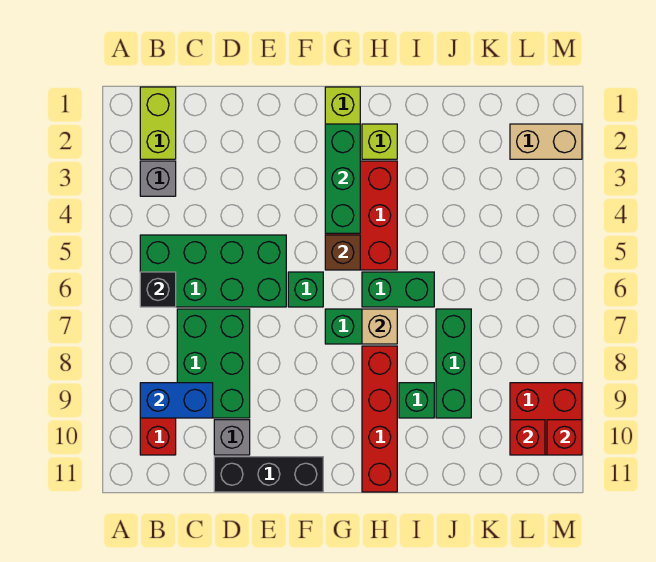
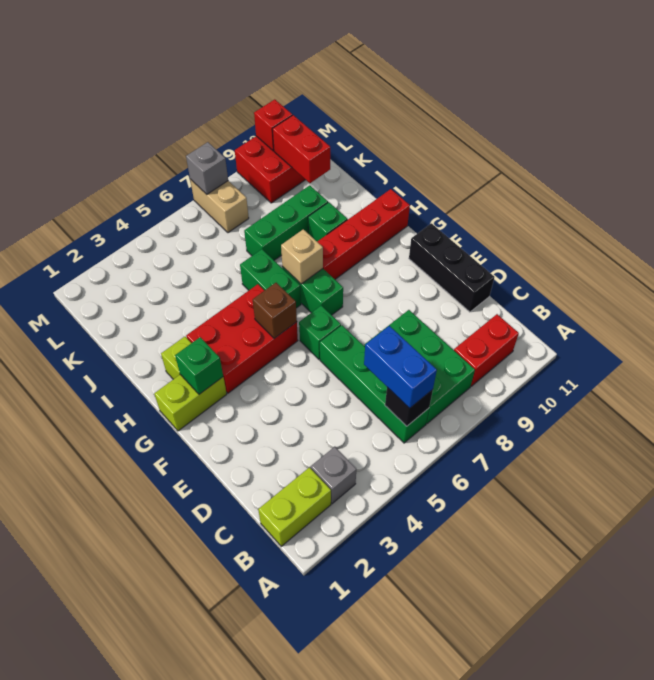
green 2x4 brick [140,235,286,307] -> green 1x4 brick [320,325,429,443]
blue 1x2 brick [140,383,213,418] -> blue 1x2 brick moved to [364,326,437,408]
green 2x3 brick [177,309,250,418] -> green 2x3 brick turned to [364,310,475,424]
grey 1x1 brick [214,420,250,455] -> grey 1x1 brick moved to [186,142,228,194]
green 1x3 brick [325,124,360,233] -> green 1x1 brick [175,337,223,394]
tan 1x2 brick [510,124,582,159] -> tan 1x2 brick moved to [190,179,249,233]
red 1x1 brick [510,420,545,455] -> red 1x2 brick [272,115,330,183]

